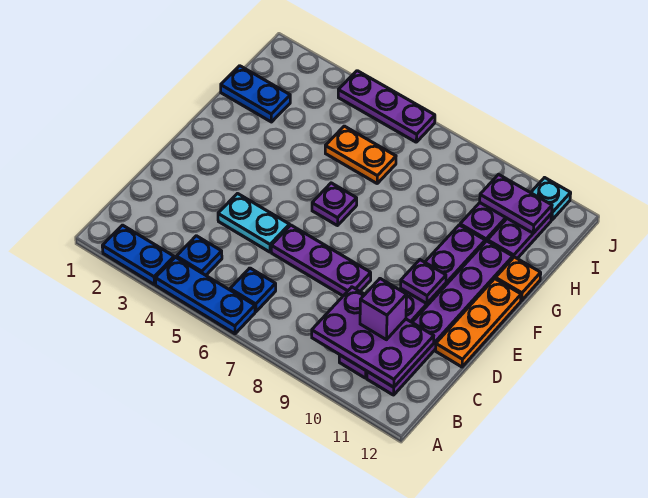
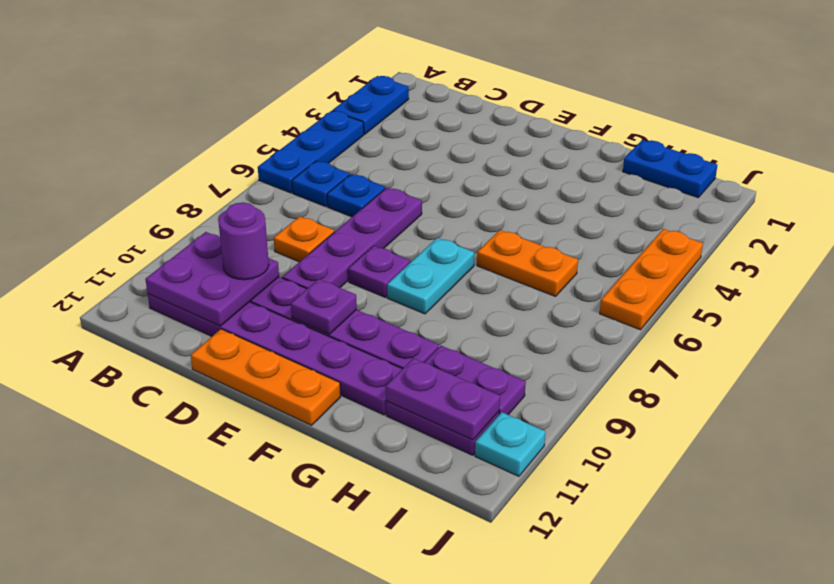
blue 1x1 plate [176,236,222,275] -> blue 1x1 plate moved to [327,174,385,217]
purple 2x3 plate [312,287,434,387] -> purple 2x2 plate [145,232,279,326]
purple 1x1 brick [360,279,407,340] -> purple 1x1 round brick [218,202,269,280]
cyan 1x2 plate [218,194,290,252] -> cyan 1x2 plate moved to [387,238,474,314]
purple 1x3 plate [271,225,371,296] -> purple 1x4 plate [282,188,422,289]
purple 1x1 plate [312,183,357,226] -> purple 1x1 plate moved to [348,246,410,297]
orange 1x1 plate [496,257,541,301] -> orange 1x1 plate moved to [274,216,334,262]
blue 1x2 plate [221,66,290,122] -> blue 1x2 plate turned to [623,140,717,198]
orange 1x2 plate [325,126,396,183] -> orange 1x2 plate turned to [477,230,578,296]
purple 1x2 plate [480,174,552,233] -> purple 1x2 plate turned to [386,358,500,440]
purple 1x3 plate [338,71,435,142] -> orange 1x3 plate [600,229,703,330]

